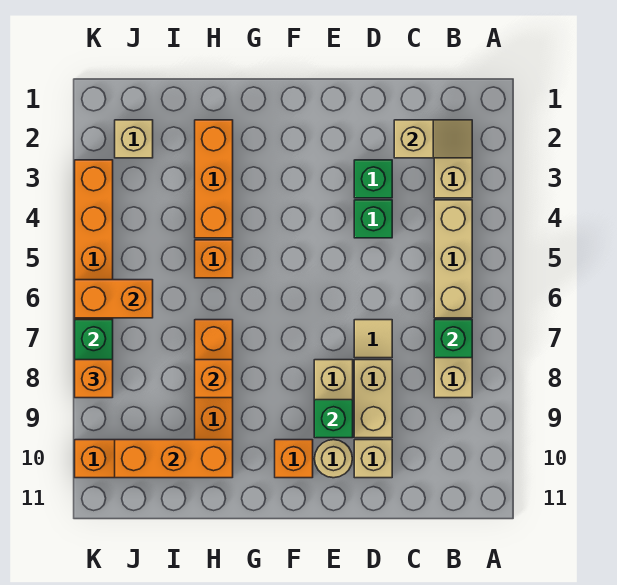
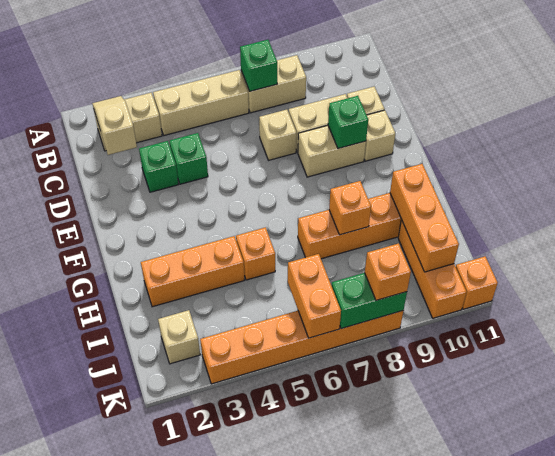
tan 1x1 tile [354,320,392,358] -> tan 1x1 brick [259,110,297,160]
tan 1x1 round brick [314,440,352,478] -> tan 1x1 brick [364,110,395,161]
orange 1x1 brick [275,440,313,478] -> orange 1x1 brick moved to [456,256,498,309]

